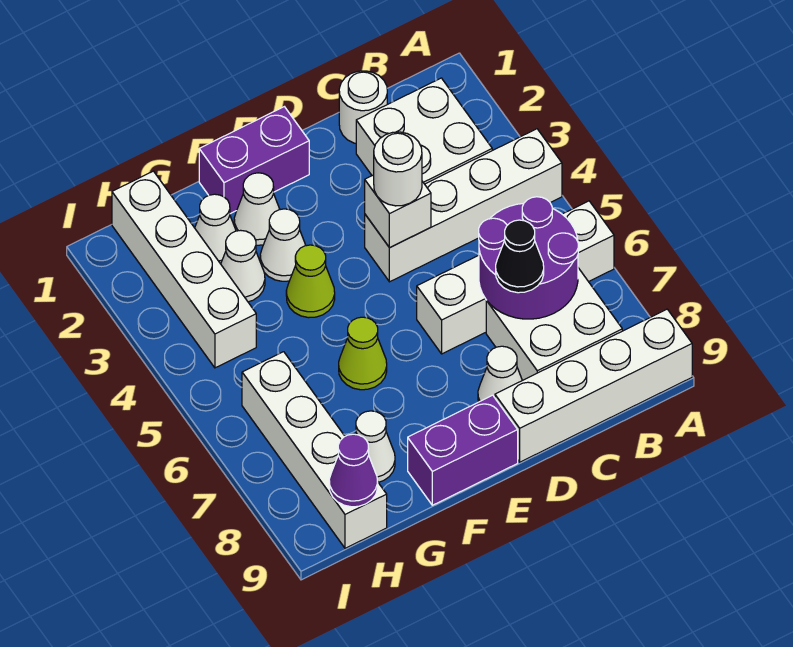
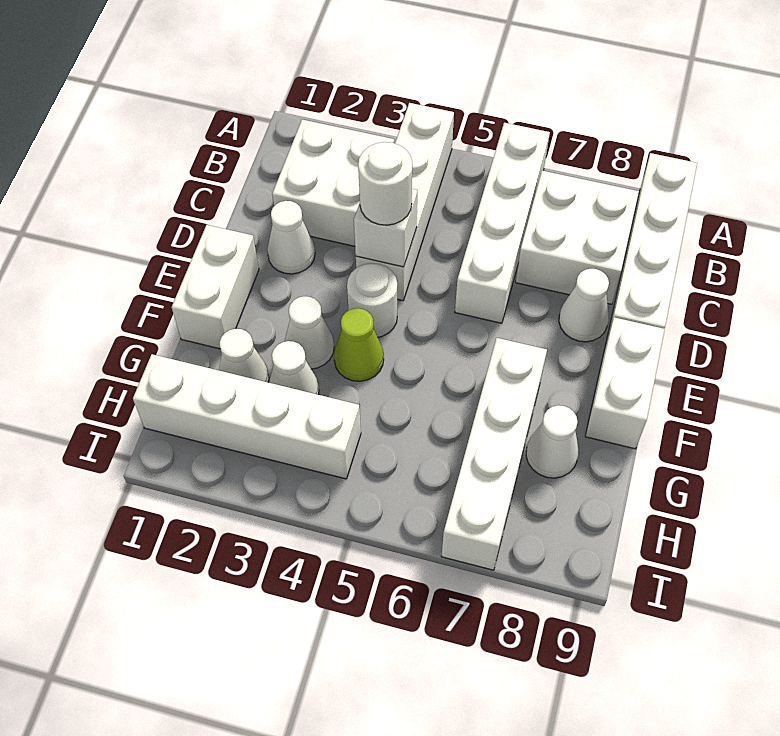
purple 2x2 round brick [479,197,578,319] -> none
white 1x1 round brick [339,71,387,143] -> white 1x1 round brick moved to [347,263,397,337]
black 1x1 cone [496,220,544,293] -> none
purple 1x2 brick [199,107,309,214] -> white 1x2 brick [172,225,259,349]
purple 1x2 brick [408,395,518,505] -> white 1x2 brick [585,317,665,449]
white 1x1 cone [234,173,280,245] -> white 1x1 cone moved to [267,201,315,274]
lime 1x1 cone [339,317,387,390] -> none
white 1x4 brick [242,352,387,548] -> white 1x4 brick turned to [441,338,547,570]
purple 1x1 cone [329,434,378,507] -> none

